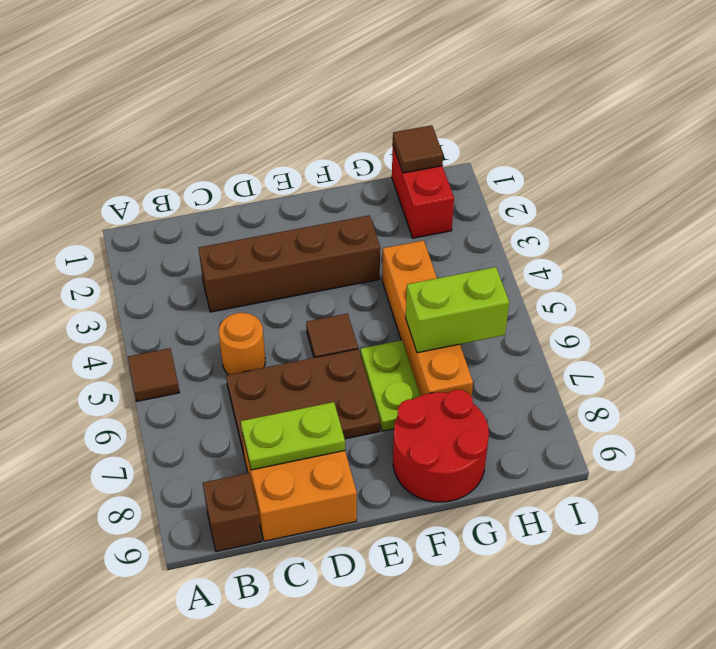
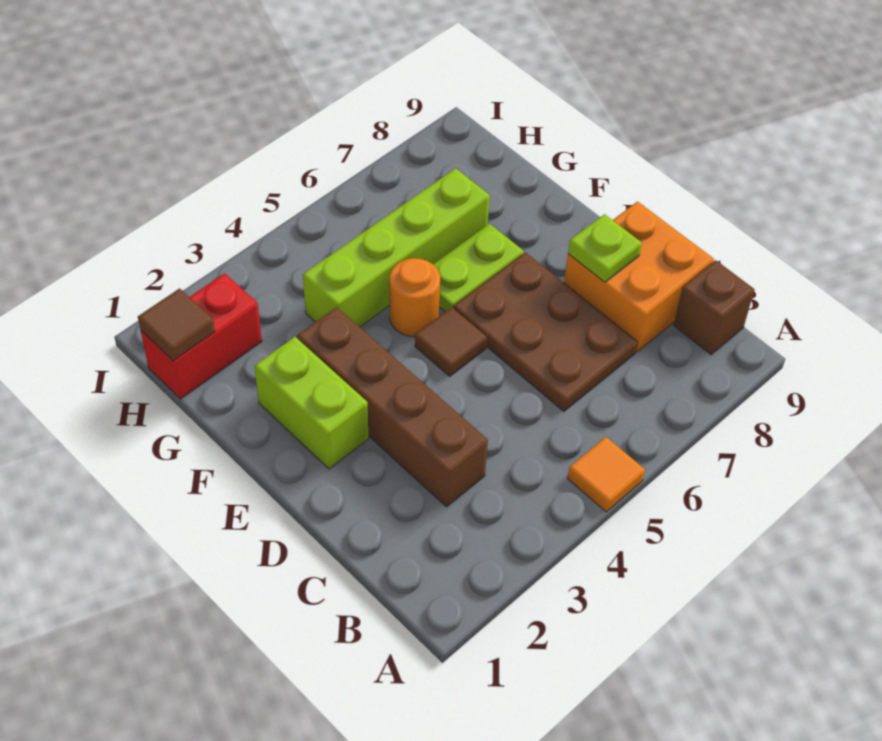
brown 1x1 tile [128,348,180,401] -> orange 1x1 tile [568,437,645,512]
orange 1x1 round brick [219,313,265,375] -> orange 1x1 round brick moved to [390,258,440,337]
lime 1x2 plate [241,402,345,470] -> lime 1x1 plate [568,214,642,282]
red 2x2 round brick [393,390,489,502] -> none
orange 1x4 brick [382,240,473,397] -> lime 1x4 brick [303,168,490,327]
lime 1x2 brick [406,267,509,353] -> lime 1x2 brick moved to [254,337,368,469]

